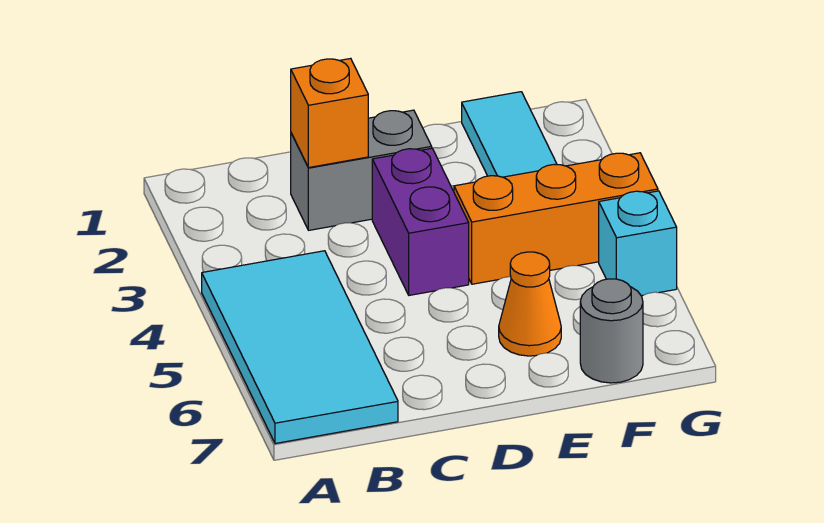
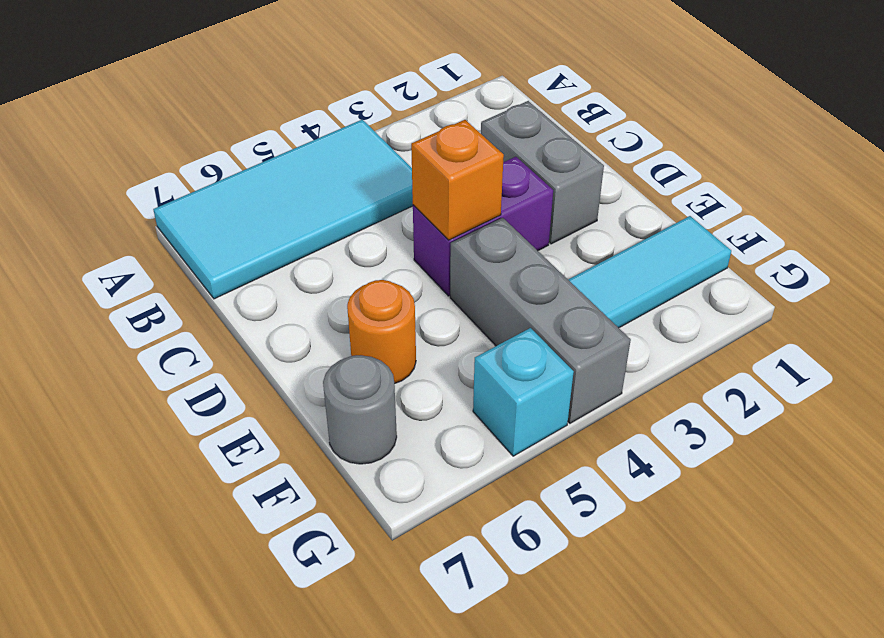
orange 1x1 brick [291,58,368,168] -> orange 1x1 brick moved to [411,120,504,240]
orange 1x3 brick [454,153,658,284] -> grey 1x3 brick [450,218,631,423]
orange 1x1 cone [499,252,561,356] -> orange 1x1 round brick [347,280,416,384]

